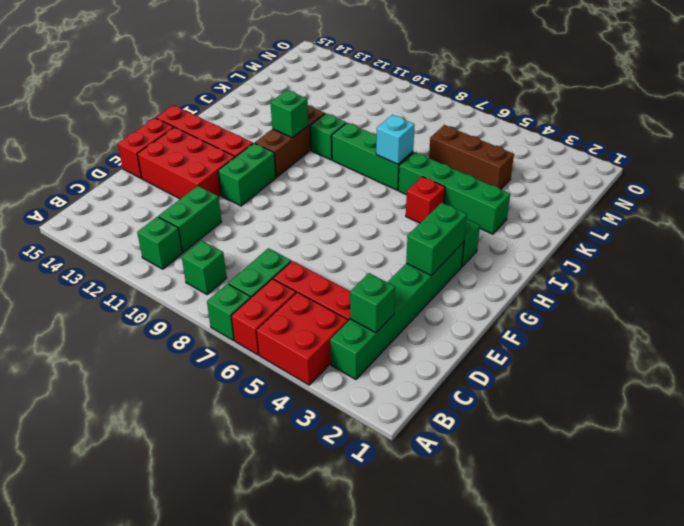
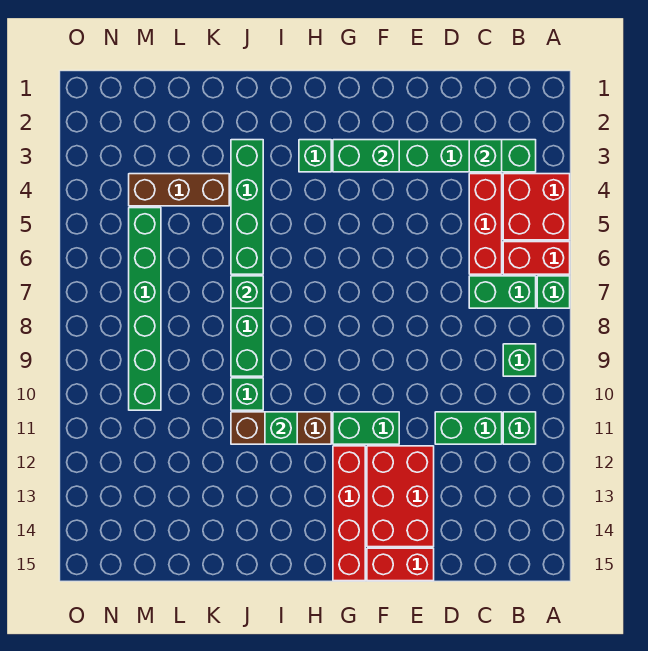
red 1x1 brick [406,177,445,223] -> none
cyan 1x1 brick [376,115,415,164] -> green 1x1 brick [231,276,263,308]
brown 1x3 brick [429,125,514,189] -> brown 1x3 brick turned to [129,174,229,206]
none -> green 1x6 brick [129,208,161,410]

